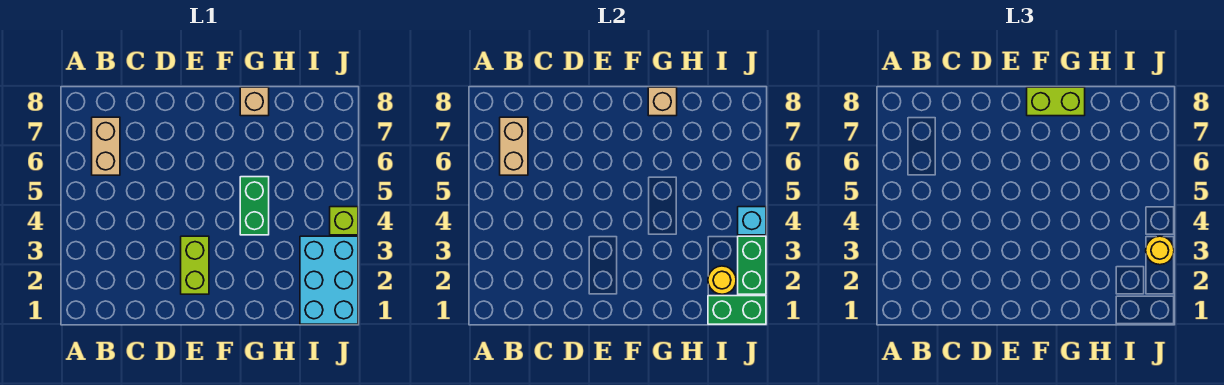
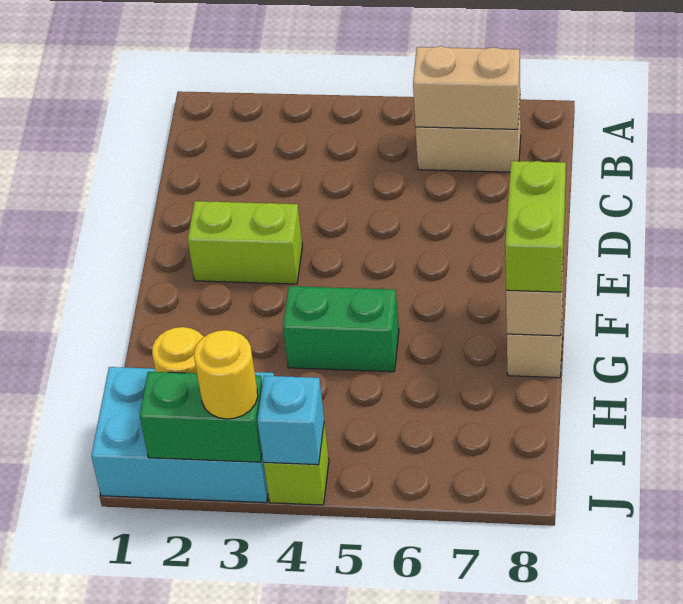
green 1x2 brick [708,296,766,324] -> none

